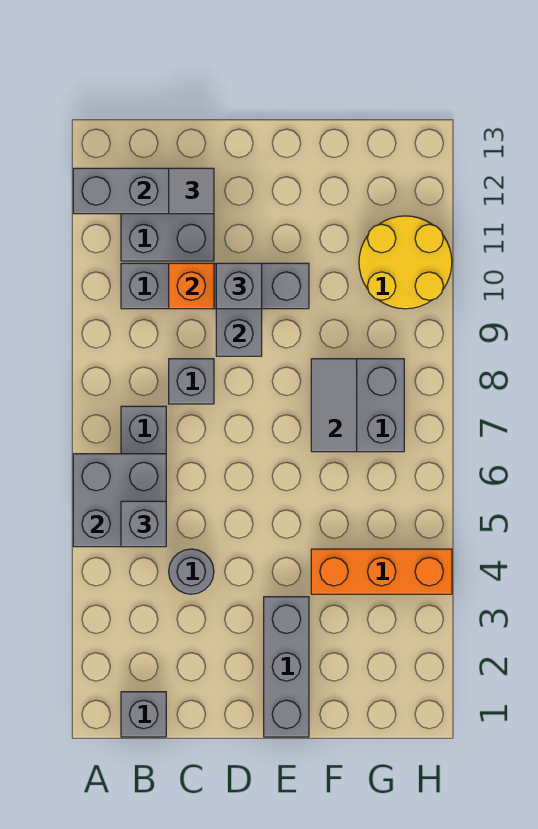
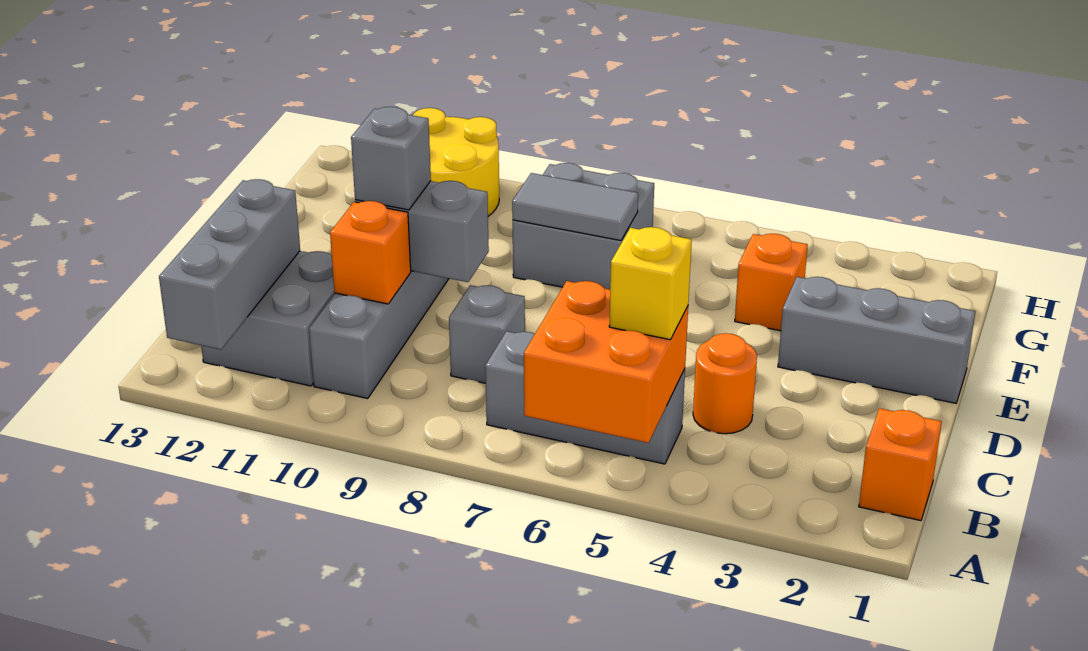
grey 2x2 brick [73,454,166,547] -> orange 2x2 brick [524,281,688,443]
grey 1x1 brick [121,692,166,737] -> orange 1x1 brick [859,408,942,521]
grey 1x1 brick [121,501,166,547] -> yellow 1x1 brick [609,227,692,340]
grey 1x1 round brick [169,549,214,594] -> orange 1x1 round brick [693,333,757,434]
grey 1x1 tile [169,168,214,214] -> none
orange 1x3 brick [311,549,452,594] -> orange 1x1 brick [735,234,808,331]

